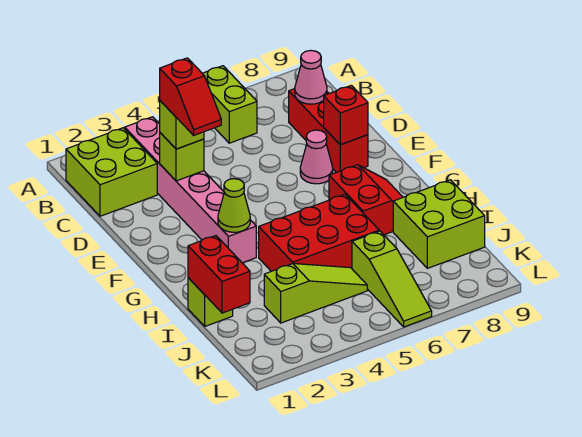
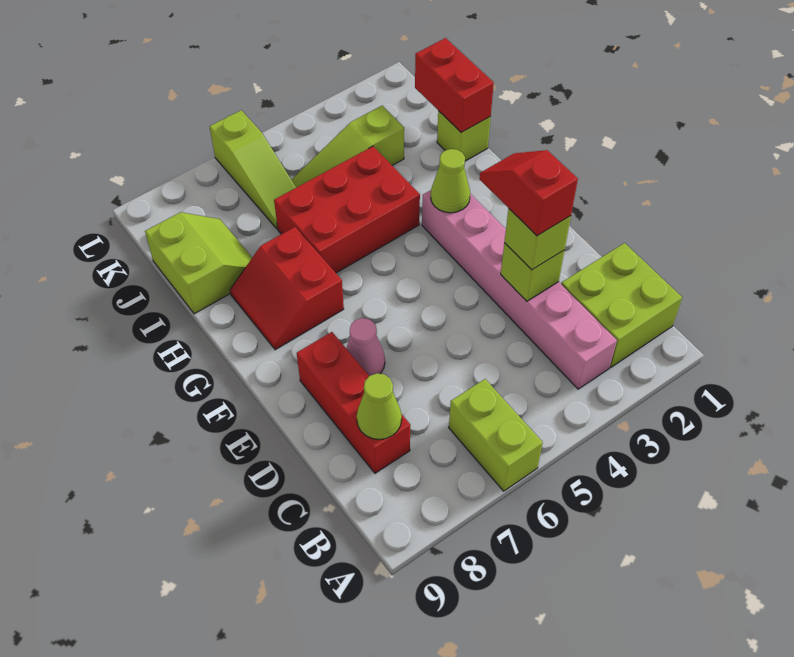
pink 1x1 cone [295,50,327,104] -> lime 1x1 cone [357,373,402,439]
red 1x1 brick [324,85,368,145] -> none
lime 2x2 brick [393,180,485,268] -> lime 2x2 slope [145,212,252,314]
lime 1x3 slope [352,231,432,327] -> lime 1x3 slope turned to [209,110,296,229]

